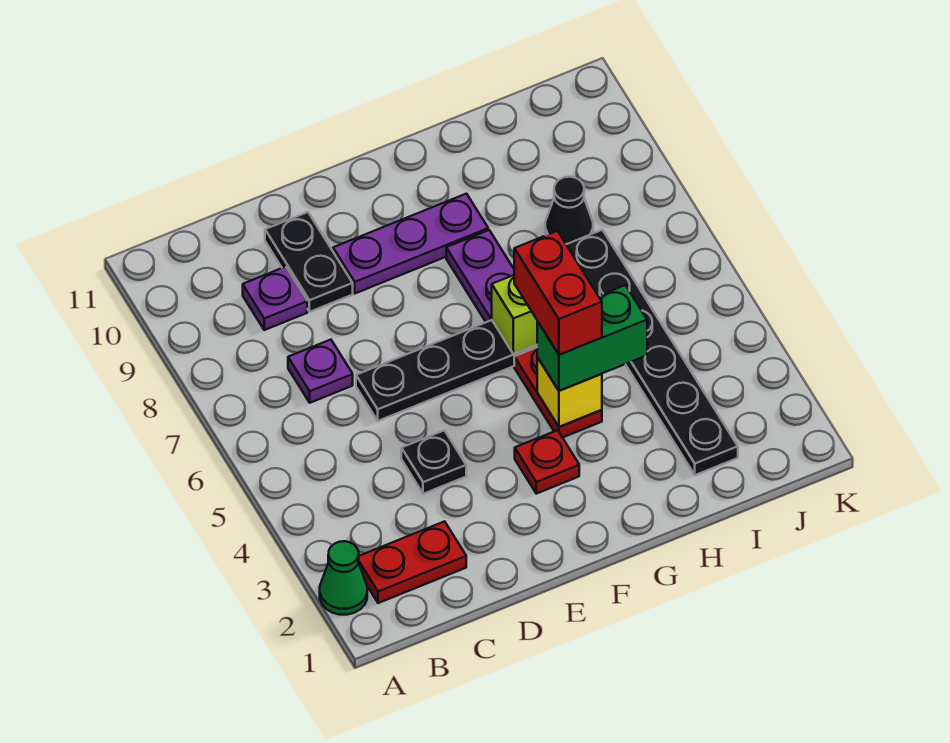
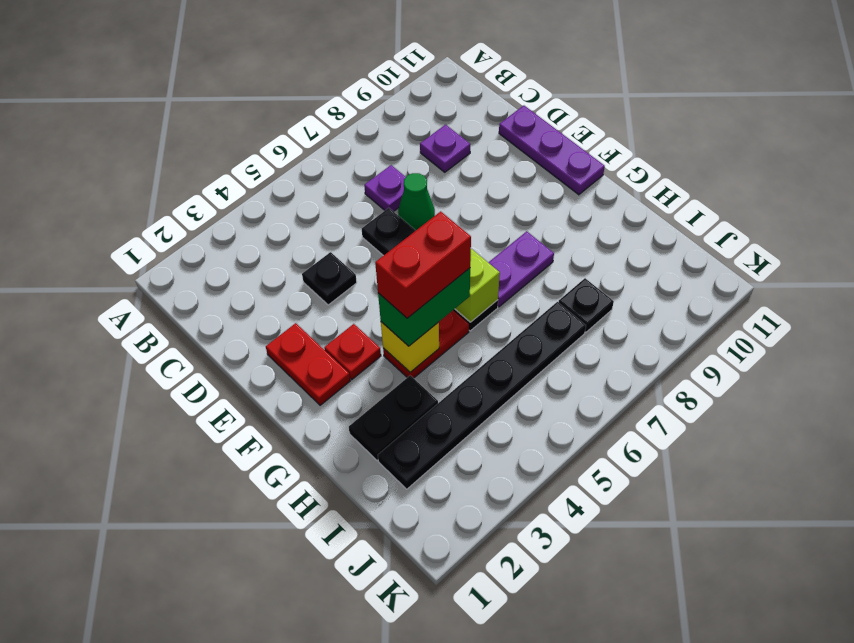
green 1x1 cone [320,541,367,615] -> green 1x1 cone moved to [398,173,435,230]
red 1x2 plate [358,521,466,603] -> red 1x2 plate moved to [266,323,350,405]
black 1x2 plate [265,212,353,312] -> black 1x2 plate moved to [349,376,438,460]
purple 1x3 plate [333,194,488,293] -> purple 1x3 plate moved to [499,106,605,195]
green 1x2 brick [537,285,647,391] -> green 1x2 brick turned to [378,268,470,346]
black 1x1 cone [545,177,593,244] -> black 1x1 plate [558,278,614,332]

